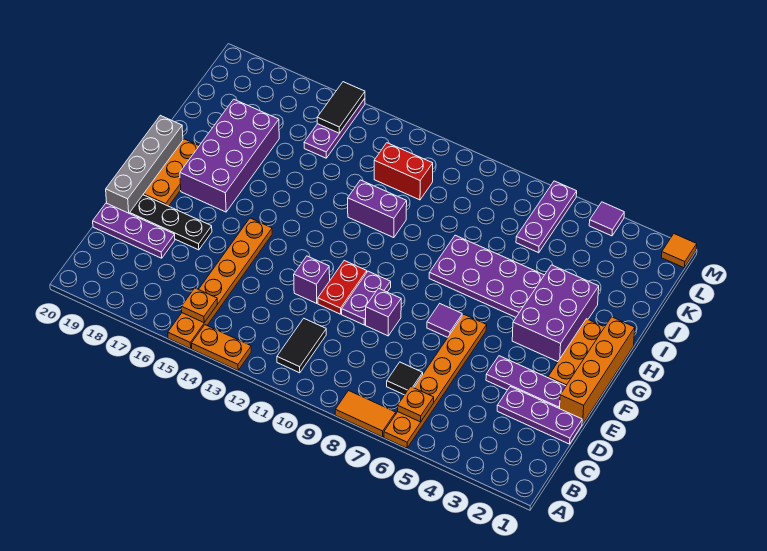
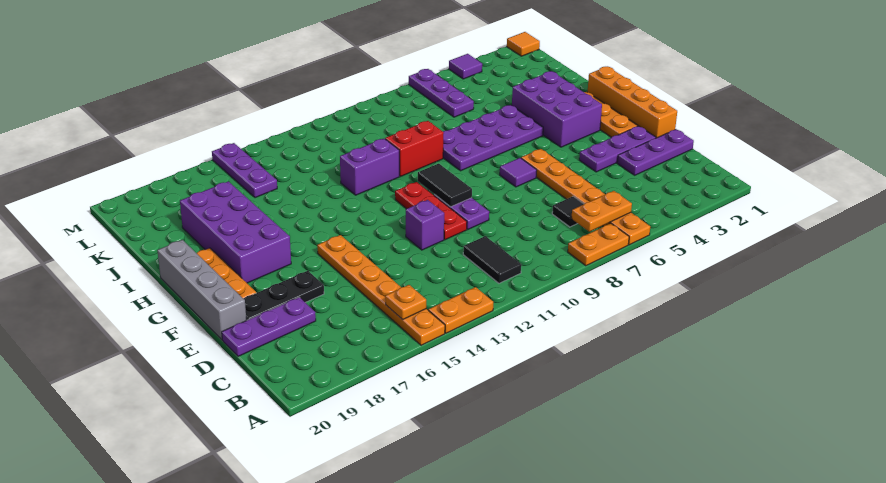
orange 1x2 tile [335,391,396,437] -> orange 1x2 plate [568,223,629,266]
orange 1x1 plate [398,387,434,422] -> orange 1x2 plate [571,191,632,232]
purple 1x1 brick [366,288,401,336] -> none
red 1x2 plate [318,261,367,314] -> red 1x3 plate [395,182,467,240]
red 1x2 brick [374,143,433,200] -> red 1x2 brick moved to [385,121,444,176]
black 1x2 tile [317,82,365,133] -> black 1x2 tile moved to [418,164,472,207]

